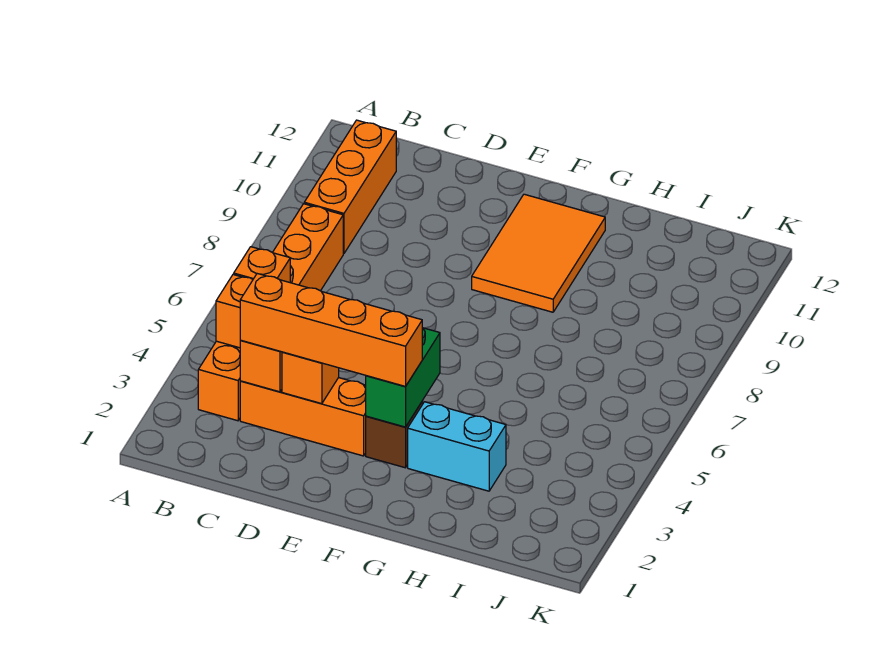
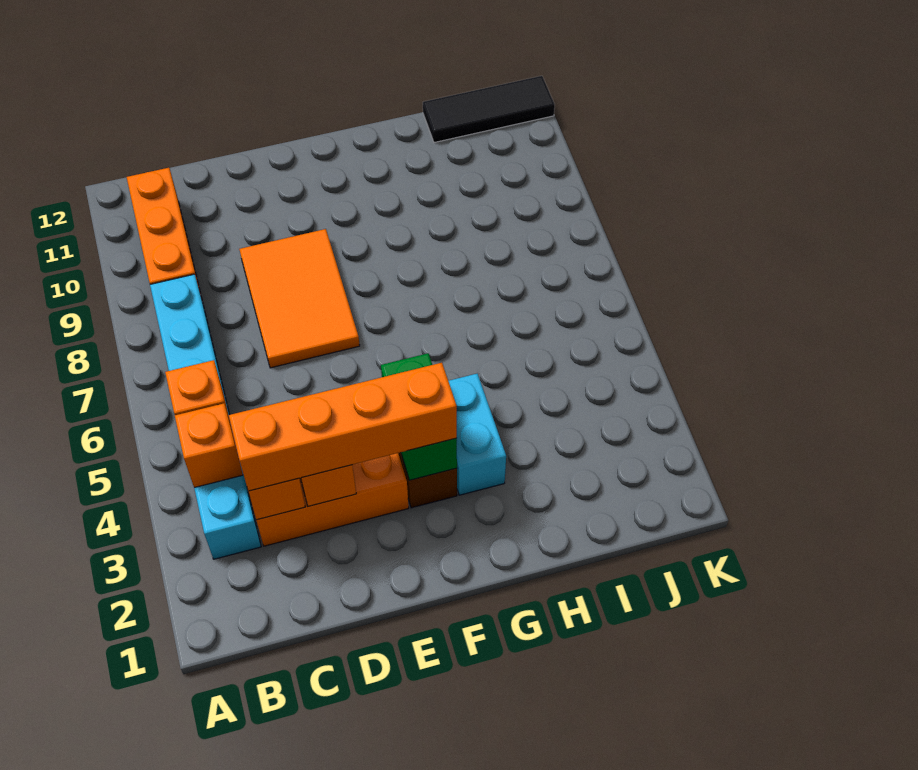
orange 1x6 brick [198,204,343,421] -> cyan 1x6 brick [150,274,261,559]
orange 2x3 tile [472,194,605,312] -> orange 2x3 tile moved to [239,229,360,368]
cyan 1x2 brick [408,402,506,491] -> cyan 1x2 brick turned to [449,374,506,495]
none -> black 1x3 tile [423,76,555,142]

